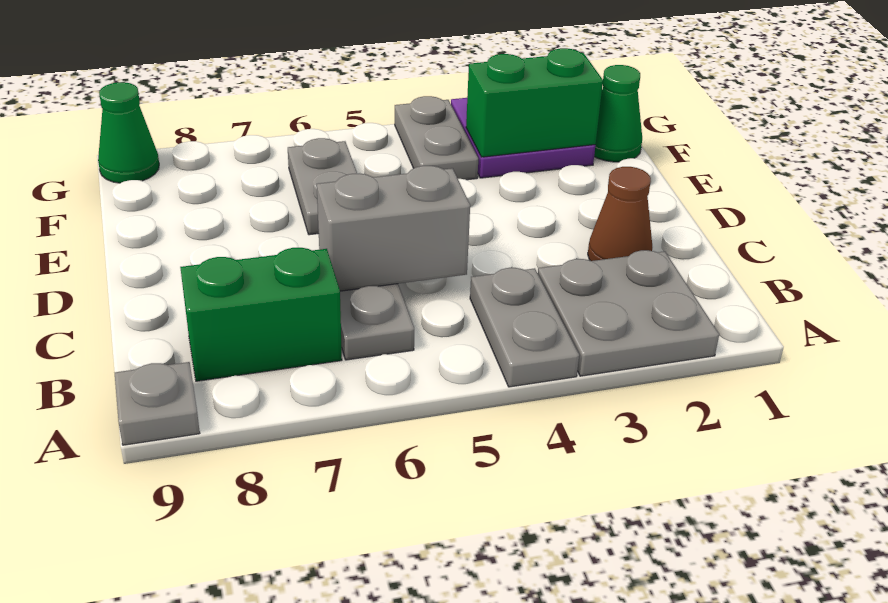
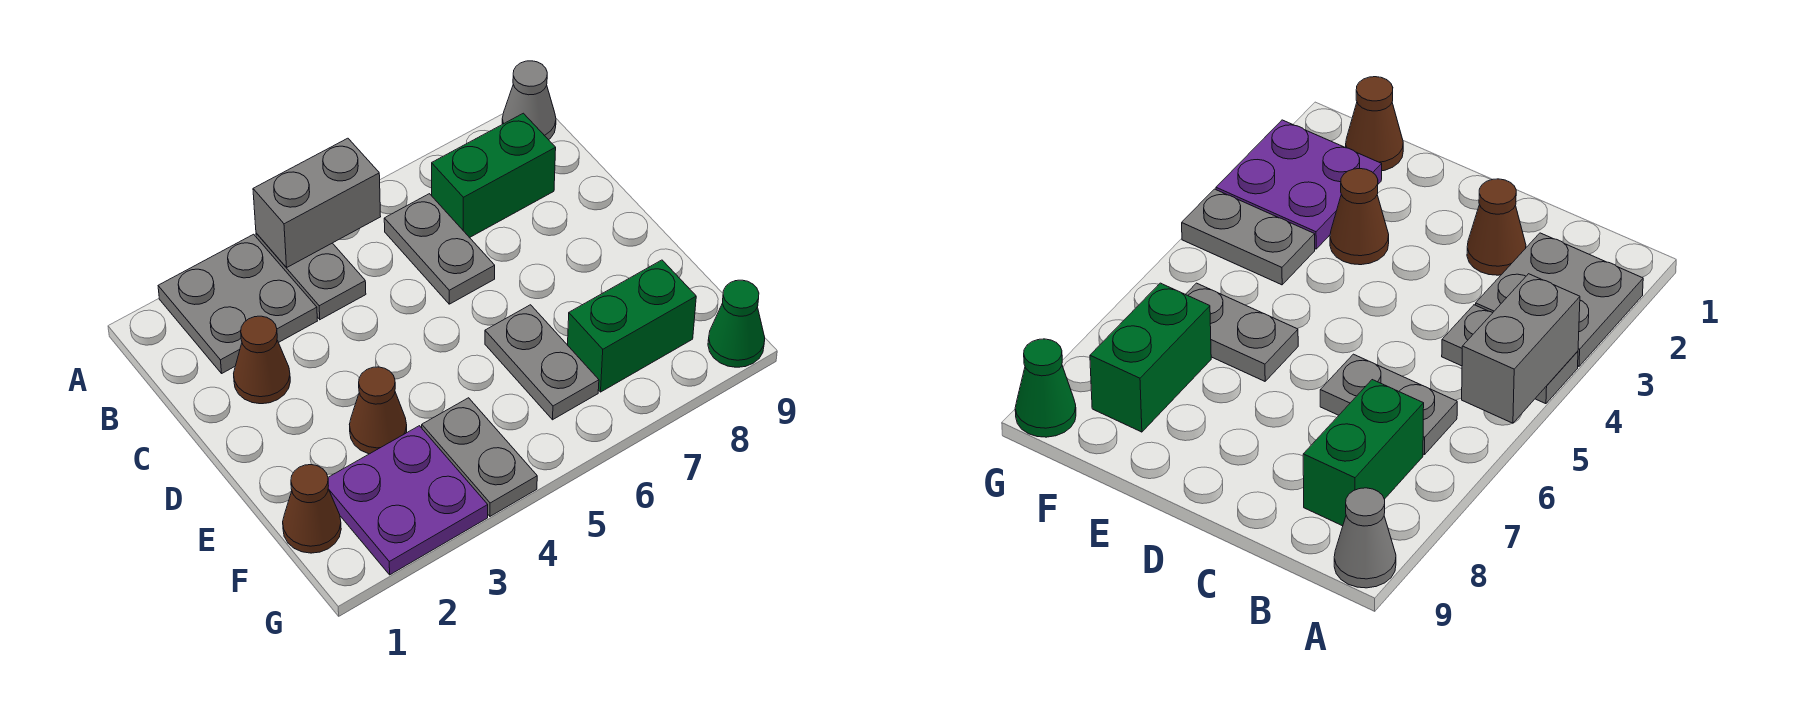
grey 1x1 plate [115,362,200,445] -> grey 1x1 cone [502,61,556,140]
grey 1x2 brick [317,166,470,291] -> grey 1x2 brick moved to [253,138,381,268]
none -> brown 1x1 cone [349,367,407,454]
green 1x1 cone [594,65,642,162] -> brown 1x1 cone [283,465,341,553]
green 1x2 brick [466,48,603,157] -> green 1x2 brick moved to [568,260,696,392]

